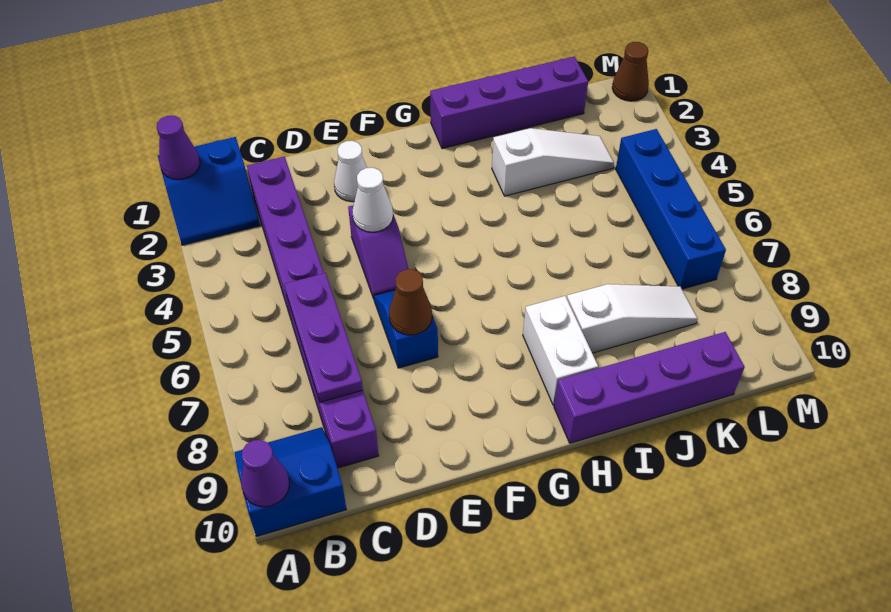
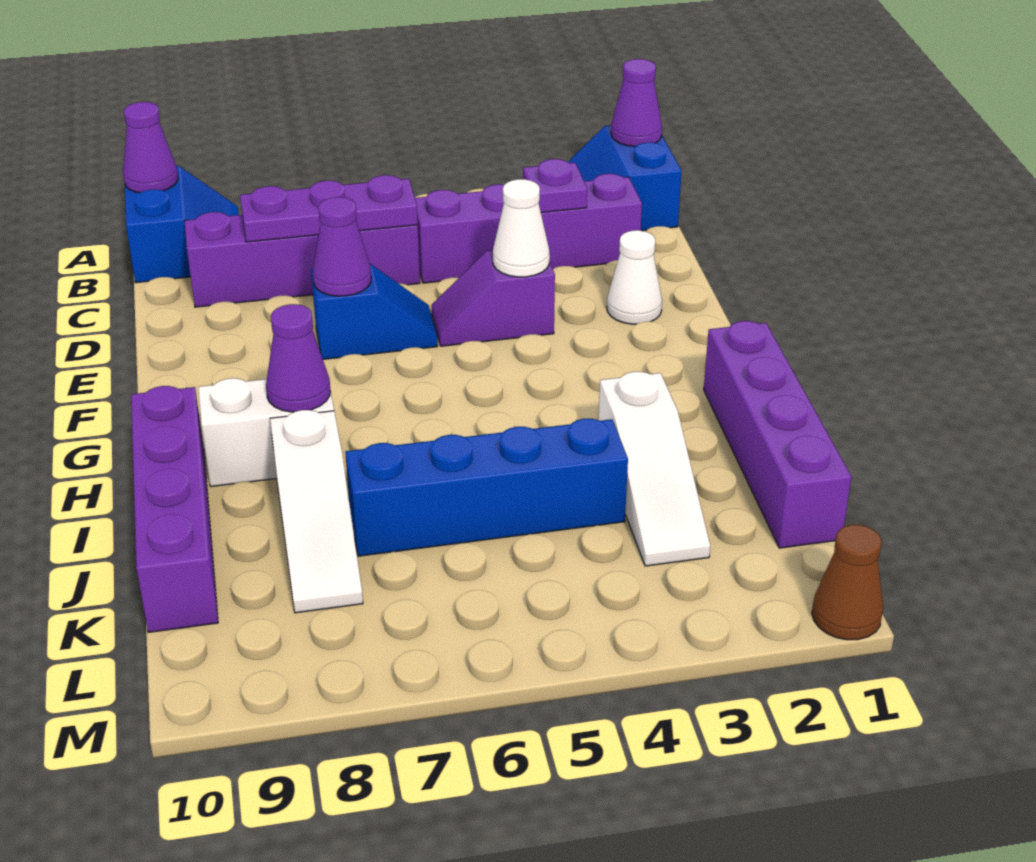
none -> purple 1x1 plate [523,159,587,213]
brown 1x1 cone [389,269,432,335] -> purple 1x1 cone [313,197,371,296]
none -> purple 1x1 cone [266,304,330,412]
blue 1x4 brick [616,129,726,289] -> blue 1x4 brick moved to [345,419,628,556]

